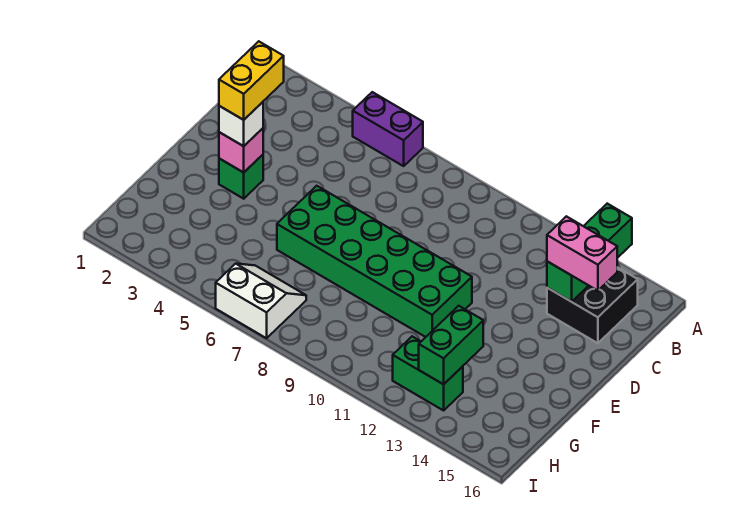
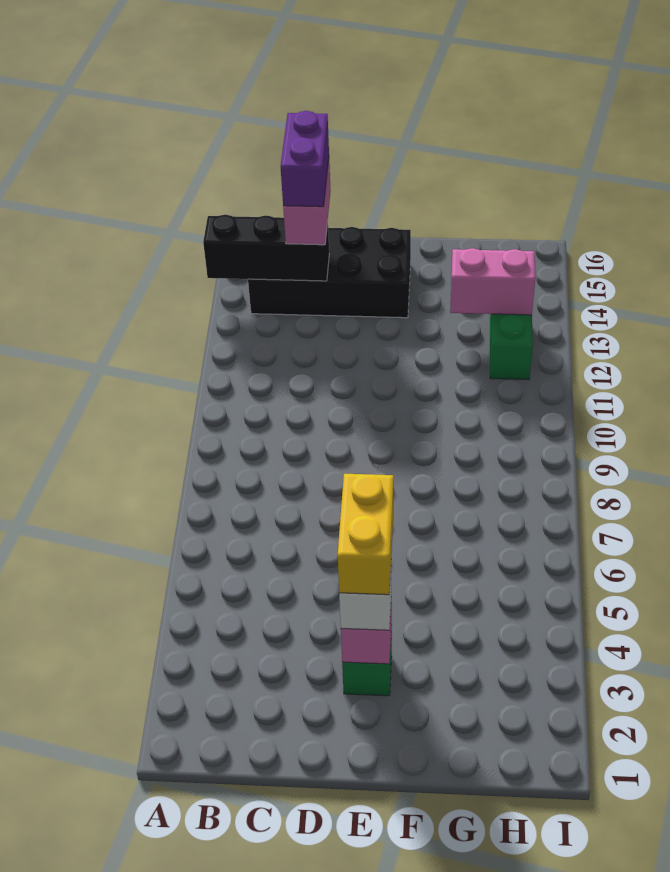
purple 1x2 brick [353,92,423,166] -> purple 1x2 brick moved to [281,111,329,207]
green 1x3 brick [547,204,632,302] -> black 1x3 brick [203,215,329,281]
black 2x2 brick [547,267,638,343] -> black 2x4 brick [248,227,411,318]
yellow 1x2 brick [219,41,284,120] -> yellow 1x2 brick turned to [338,474,393,595]
green 2x6 brick [277,186,472,337] -> none
green 1x2 brick [419,306,483,384] -> pink 1x2 brick [450,248,535,315]
white 2x2 slope [216,264,306,338] -> none

